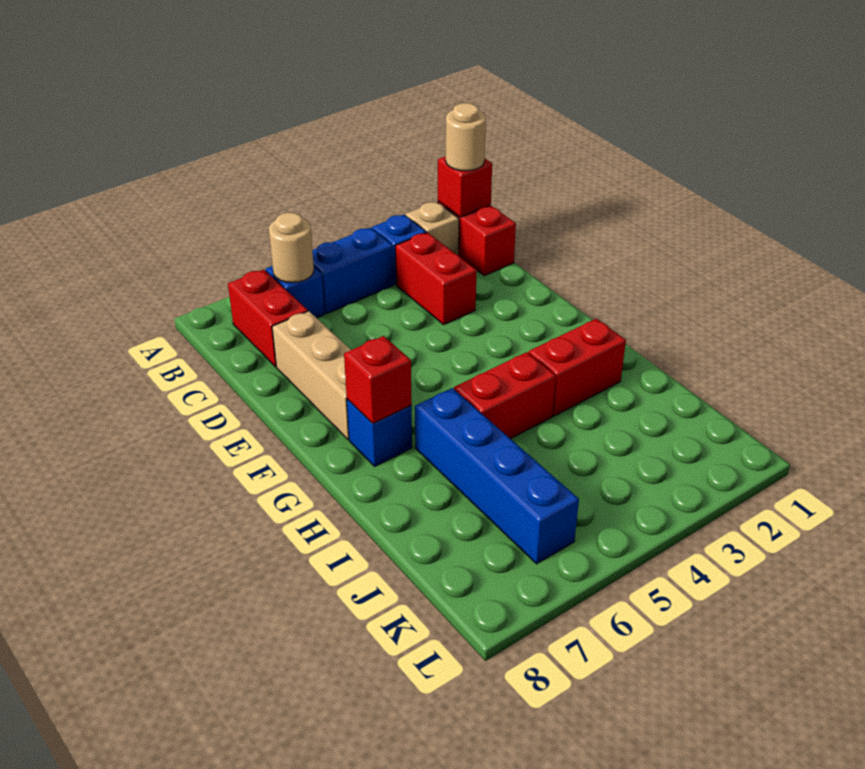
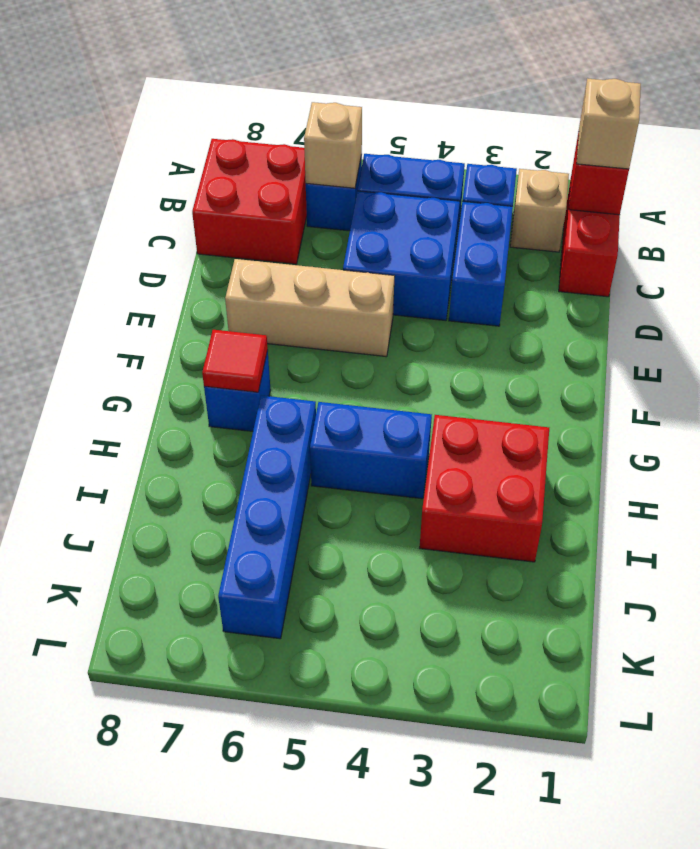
tan 1x1 round brick [446,103,486,171] -> tan 1x1 brick [576,78,641,169]
tan 1x1 round brick [269,213,314,283] -> tan 1x1 brick [304,102,362,188]
red 1x2 brick [228,269,308,367] -> red 2x2 brick [192,139,307,264]
red 1x2 brick [395,233,477,325] -> blue 1x2 brick [449,201,513,326]
none -> blue 2x2 brick [343,191,460,321]
tan 1x3 brick [272,311,351,440] -> tan 1x3 brick turned to [225,259,395,357]
red 1x1 brick [344,336,412,424] -> red 1x1 tile [202,330,268,392]
red 1x2 brick [528,319,626,416] -> red 2x2 brick [420,415,549,562]
red 1x2 brick [454,352,556,439] -> blue 1x2 brick [310,402,432,499]

